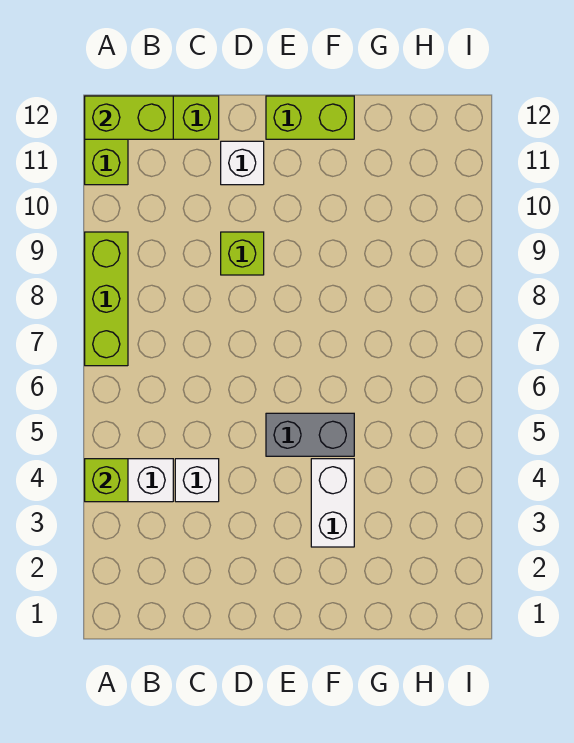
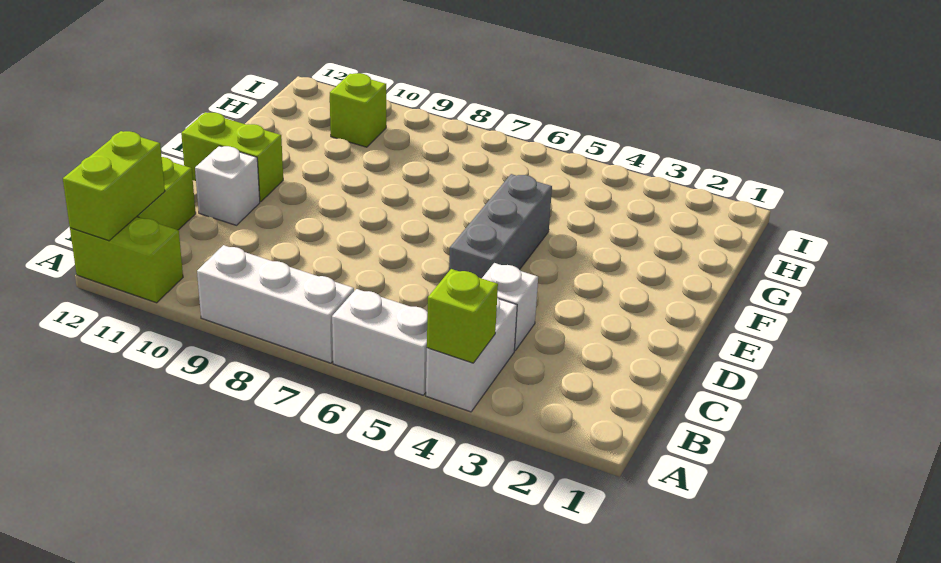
lime 1x3 brick [85,232,128,366] -> white 1x3 brick [197,245,354,363]
lime 1x1 brick [221,232,264,275] -> lime 1x1 brick moved to [330,73,386,147]
grey 1x2 brick [266,413,354,456] -> grey 1x3 brick [449,174,552,278]
lime 1x2 brick [266,96,354,139] -> lime 1x2 brick turned to [181,112,283,202]
white 1x2 brick [311,459,354,547] -> white 1x2 brick moved to [332,289,428,395]

